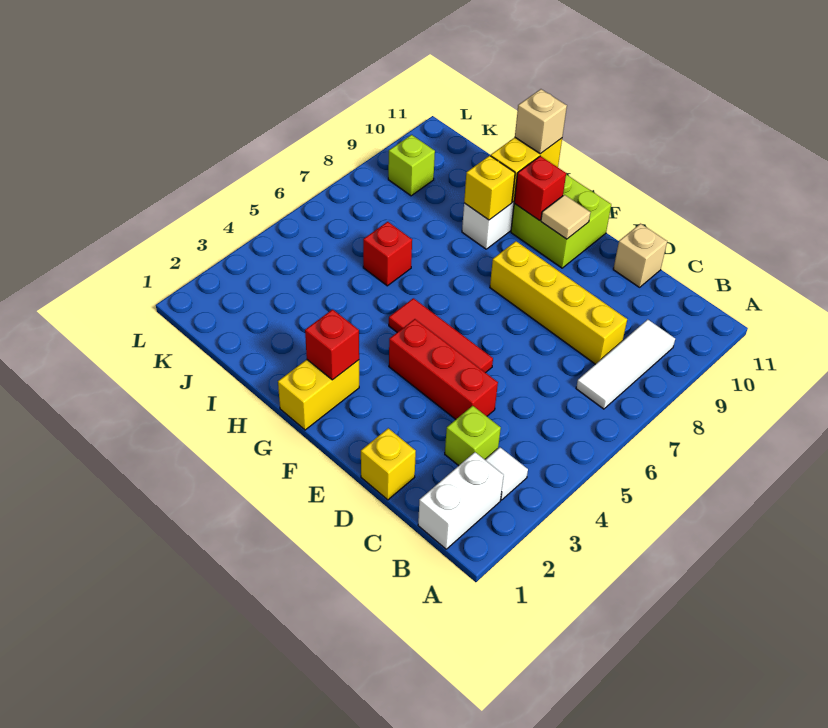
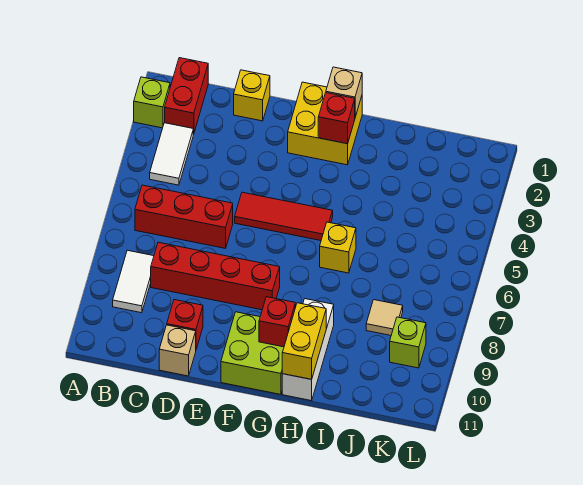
white 1x2 brick [418,452,504,549] -> red 1x2 brick [165,58,208,134]
white 1x1 tile [485,447,528,500] -> white 1x2 tile [150,123,193,185]
white 1x3 tile [576,319,675,409] -> white 1x2 tile [113,250,154,313]
lime 1x1 brick [445,406,501,466] -> lime 1x1 brick moved to [134,77,170,128]
yellow 1x4 brick [490,241,627,364] -> red 1x4 brick [151,242,280,310]
red 1x3 brick [389,319,498,419] -> red 1x3 brick moved to [135,185,233,248]
tan 1x1 tile [541,195,590,239] -> tan 1x1 tile moved to [366,300,403,335]
yellow 1x2 brick [278,360,359,430] -> yellow 2x2 brick [288,82,362,165]
yellow 1x1 brick [464,156,515,220] -> yellow 1x1 brick moved to [320,222,356,273]
tan 1x1 brick [515,89,567,154] -> tan 1x1 brick moved to [326,67,362,117]
red 1x1 brick [363,222,412,286] -> red 1x1 brick moved to [167,300,203,349]

